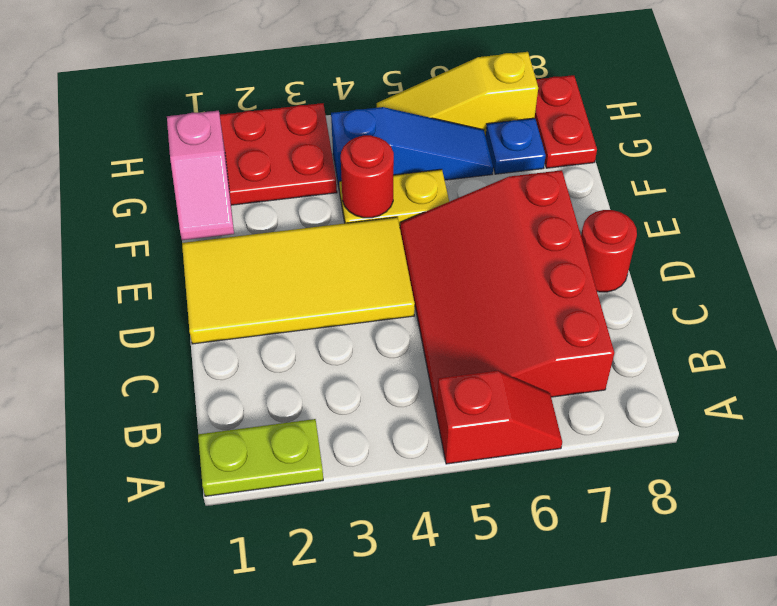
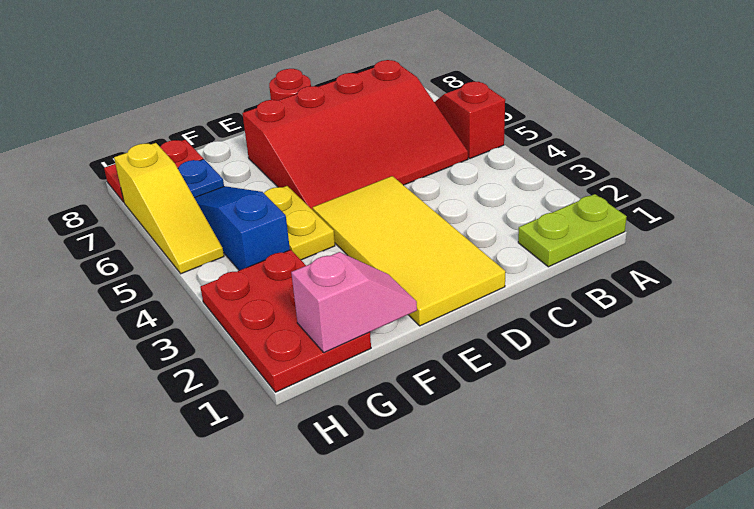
lime 1x2 plate [198,419,323,496] -> lime 1x2 plate turned to [518,194,627,267]
red 1x1 round brick [341,135,394,218] -> none

